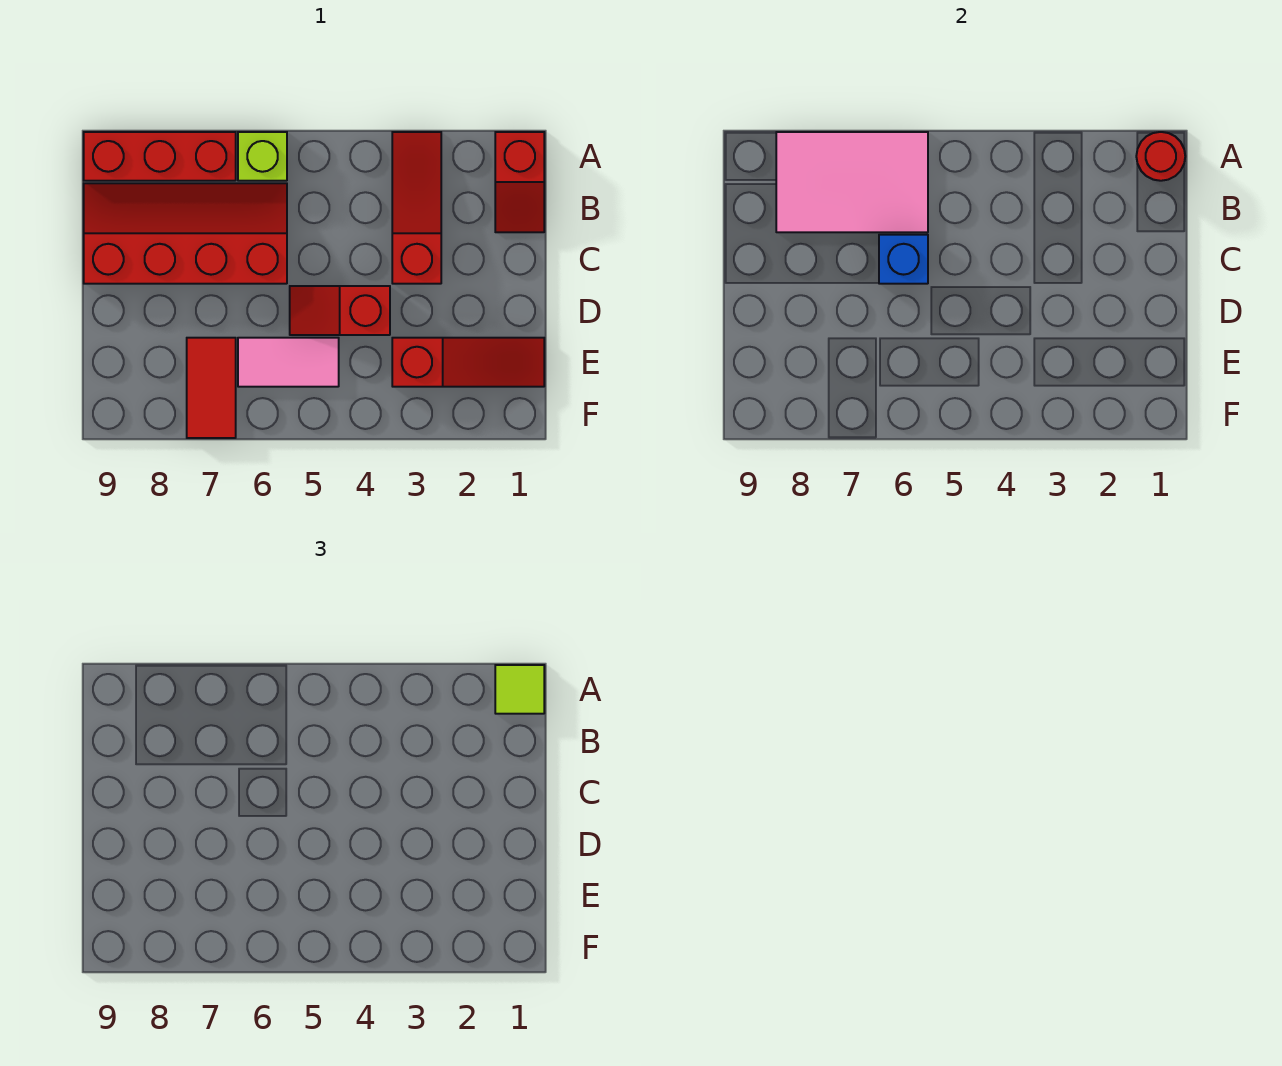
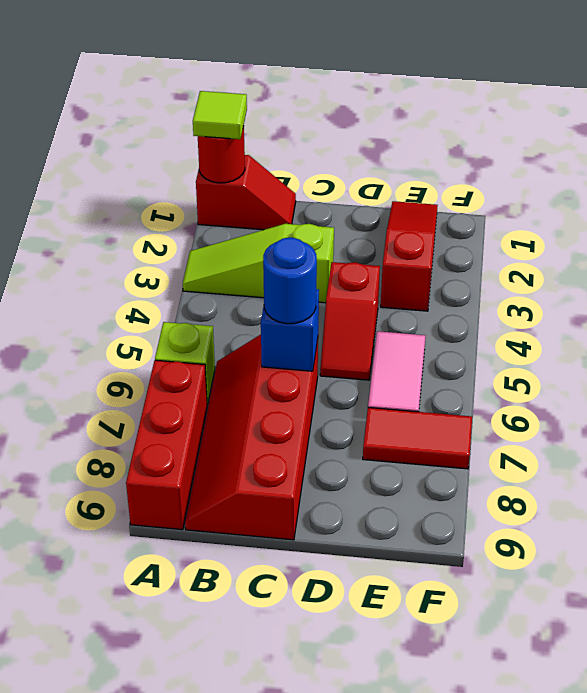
red 1x3 slope [392,132,441,284] -> lime 1x3 slope [183,224,334,303]
pink 2x3 tile [776,132,928,232] -> none
none -> blue 1x1 round brick [263,237,317,324]

